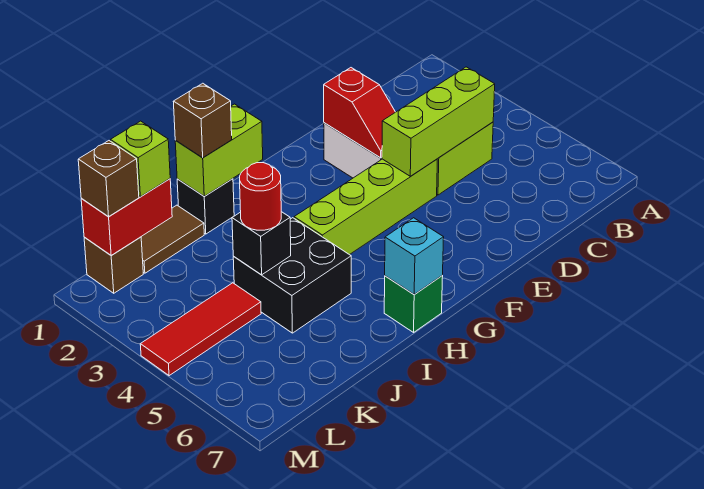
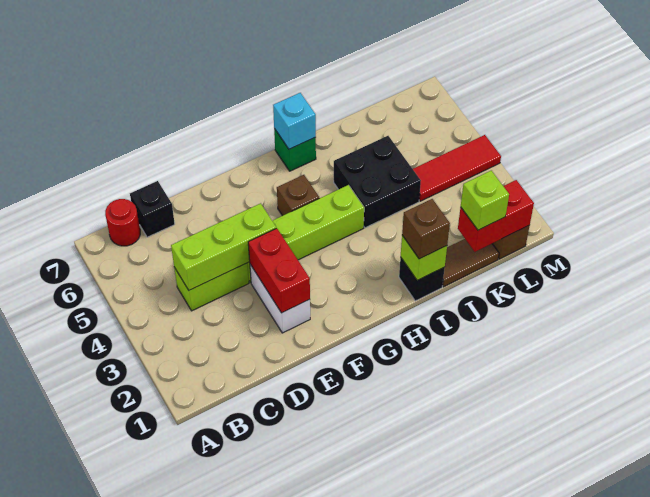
red 1x2 slope [324,68,395,158] -> red 1x2 brick [248,228,310,313]
lime 1x2 brick [175,104,263,196] -> lime 1x1 brick [401,236,447,280]
black 1x1 brick [232,212,291,275] -> black 1x1 brick moved to [130,181,175,237]
red 1x1 round brick [240,163,281,230] -> red 1x1 round brick moved to [105,199,140,246]
brown 1x1 brick [78,141,139,217] -> brown 1x1 brick moved to [277,175,319,216]

